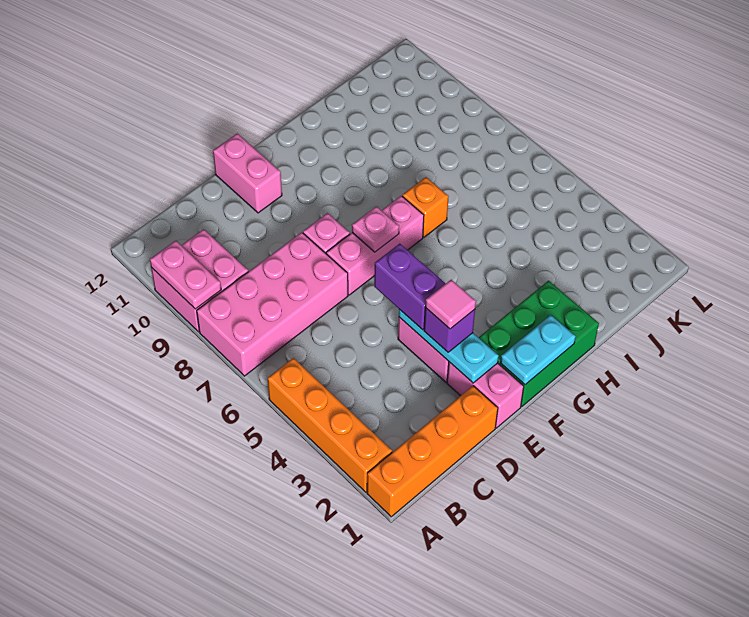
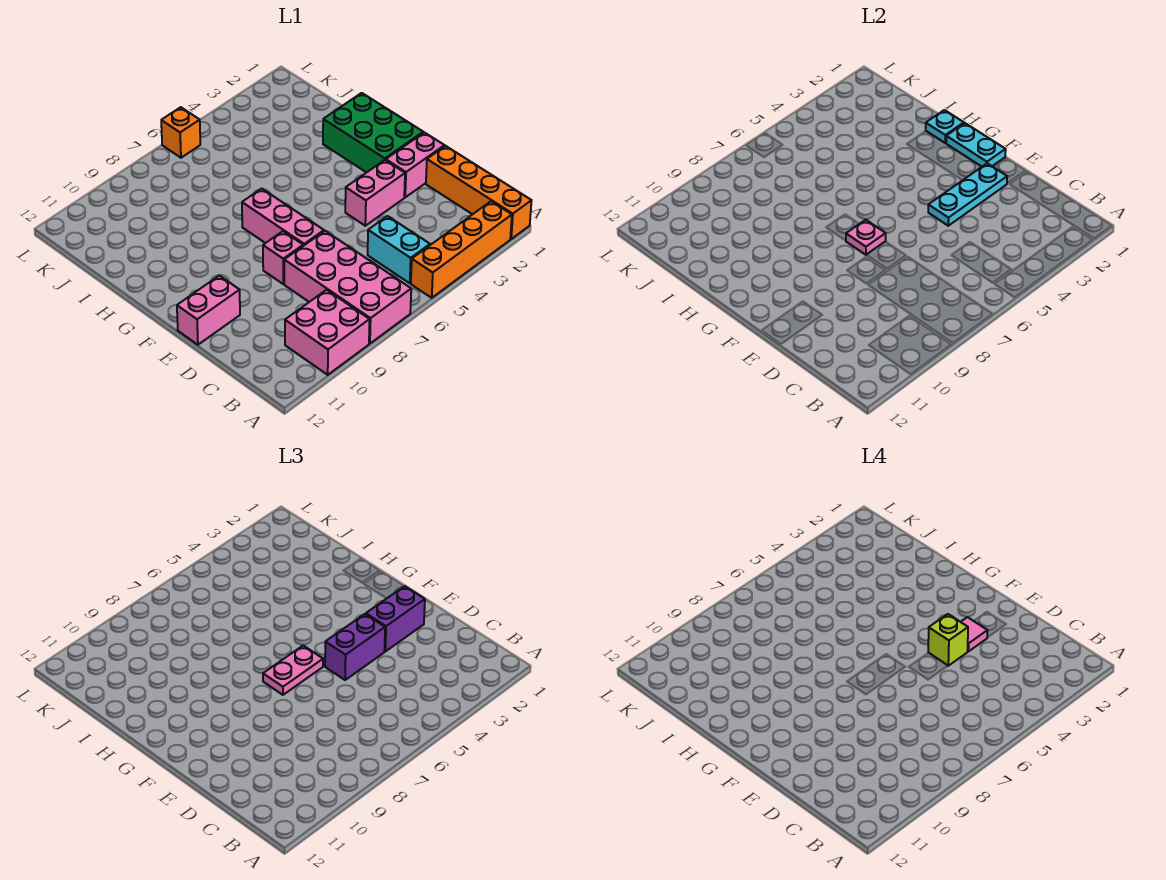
pink 1x2 plate [150,241,221,309] -> pink 1x2 plate moved to [263,646,323,695]
none -> cyan 1x2 brick [368,216,430,283]
purple 1x1 brick [424,308,475,352] -> purple 1x2 brick [366,586,425,651]
none -> lime 1x1 brick [928,614,968,666]
none -> cyan 1x1 plate [926,110,964,143]
orange 1x1 brick [402,177,449,237] -> orange 1x1 brick moved to [161,107,200,158]

